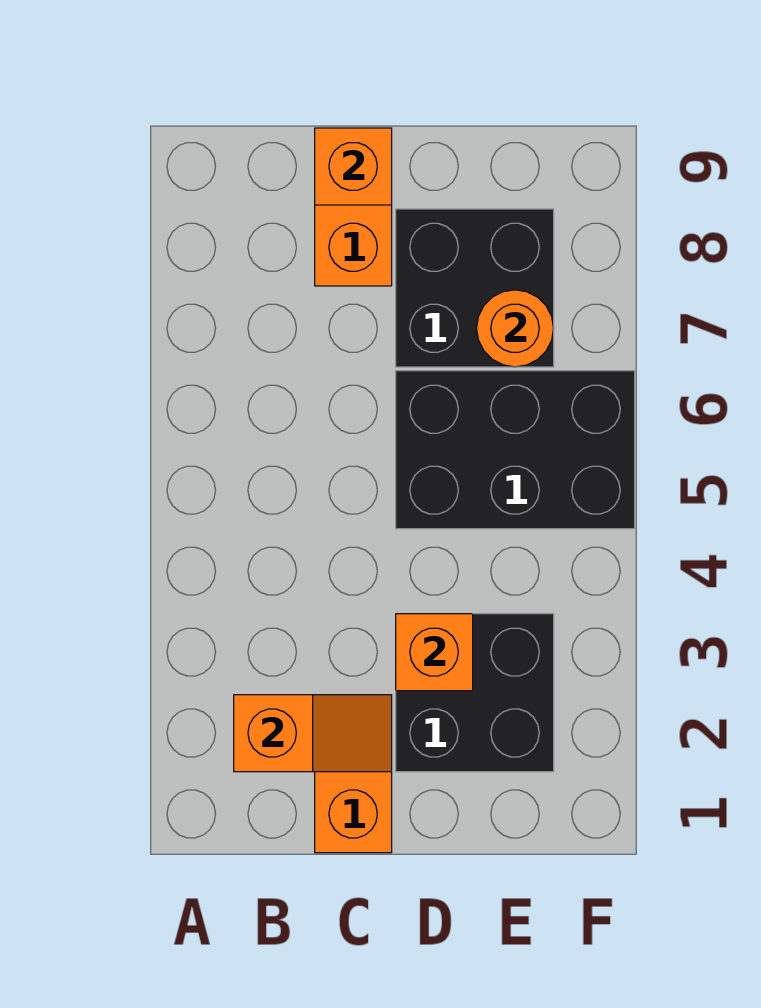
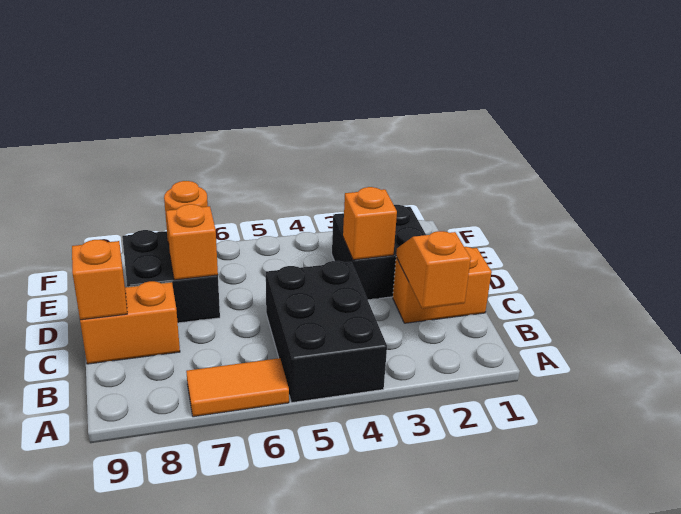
none -> orange 1x2 tile [186,358,289,417]
black 2x3 brick [396,371,635,529] -> black 2x3 brick moved to [266,261,387,403]
none -> orange 1x1 brick [166,204,218,280]

